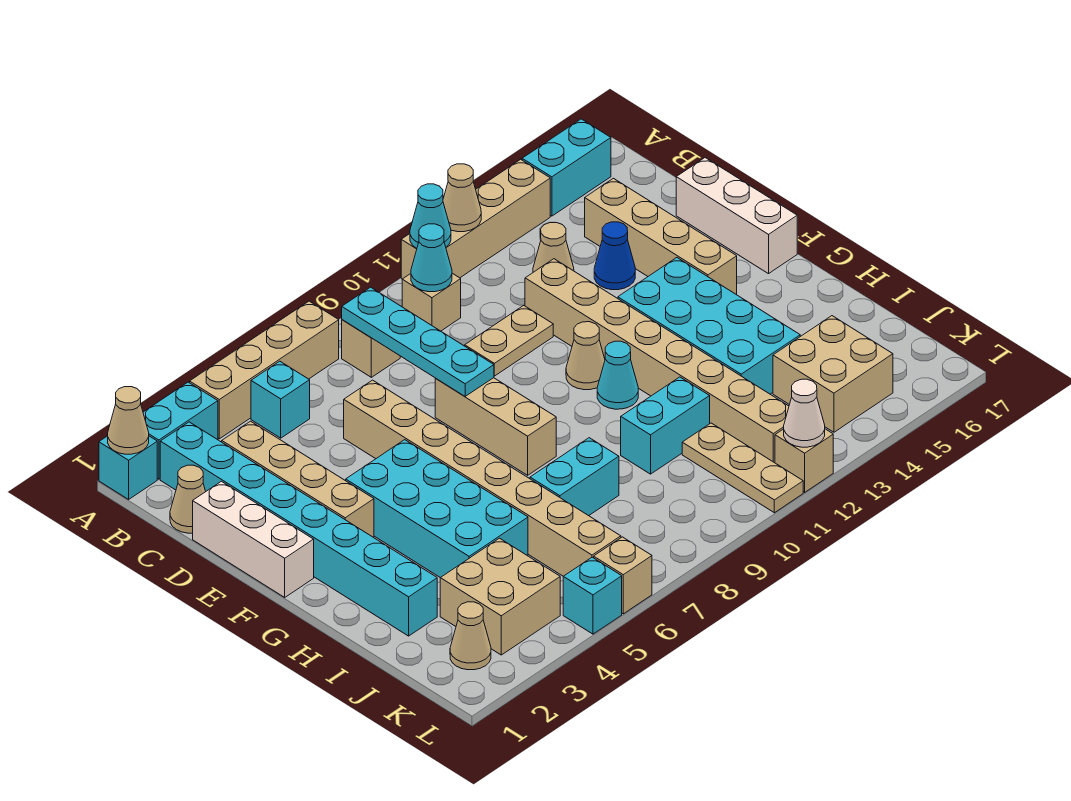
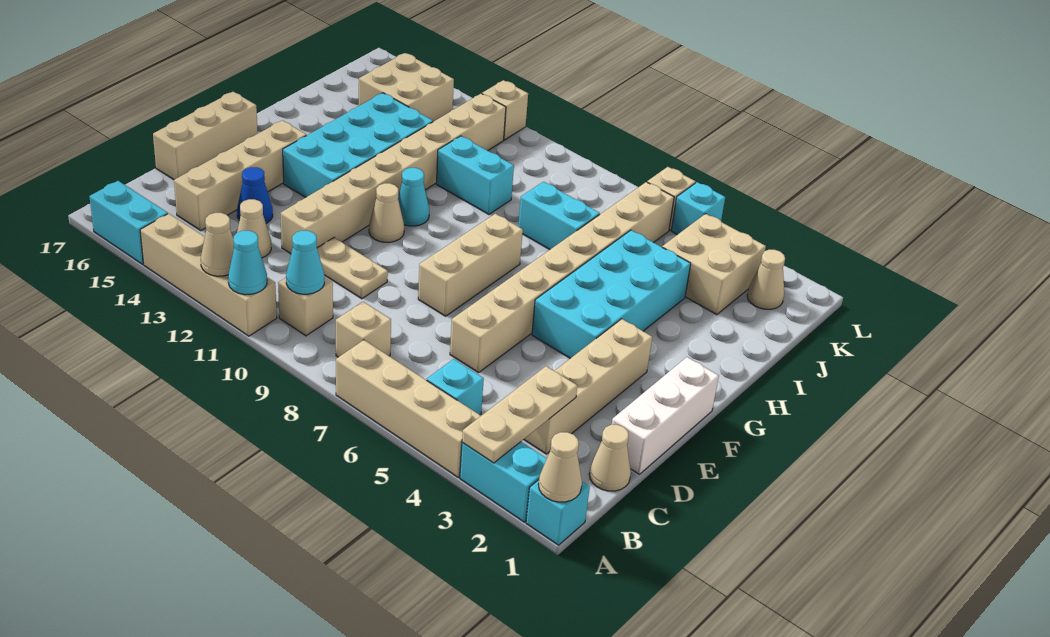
cyan 1x8 brick [160,422,437,636] -> none
cyan 1x4 plate [342,287,494,396] -> none
white 1x3 brick [676,158,797,274] -> tan 1x3 brick [153,92,258,180]
tan 1x3 plate [682,423,803,513] -> tan 1x3 plate moved to [462,366,577,463]
white 1x1 cone [784,379,825,447] -> none

